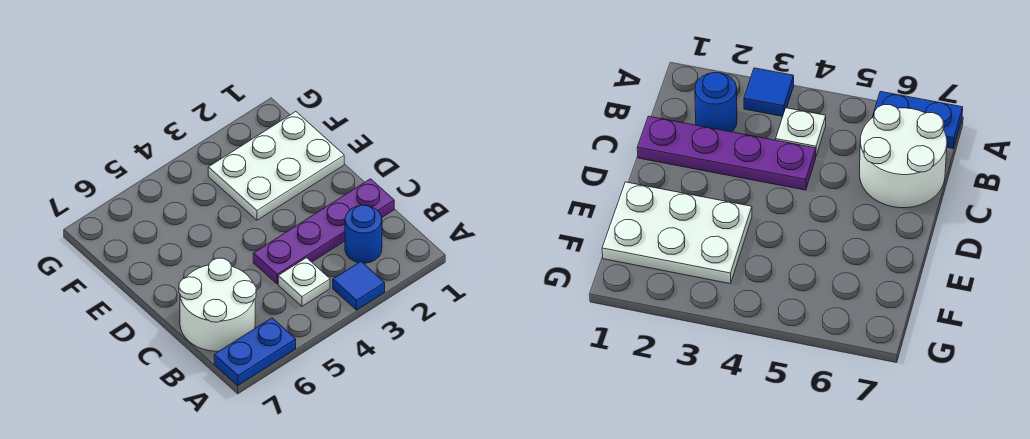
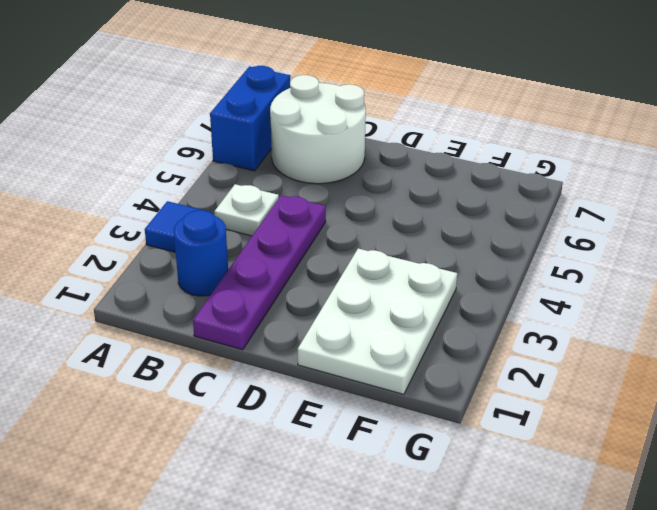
blue 1x2 plate [214,318,296,385] -> blue 1x2 brick [210,66,290,171]

